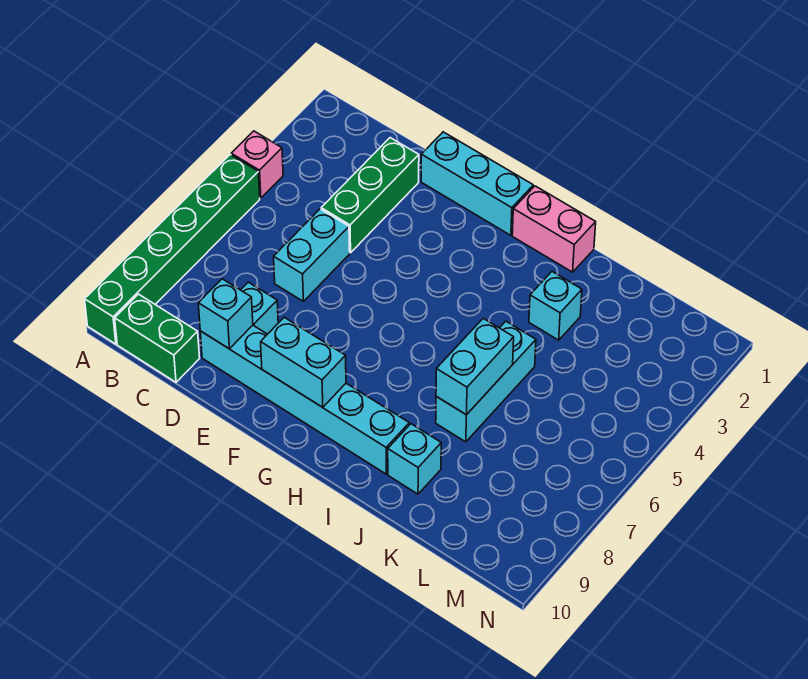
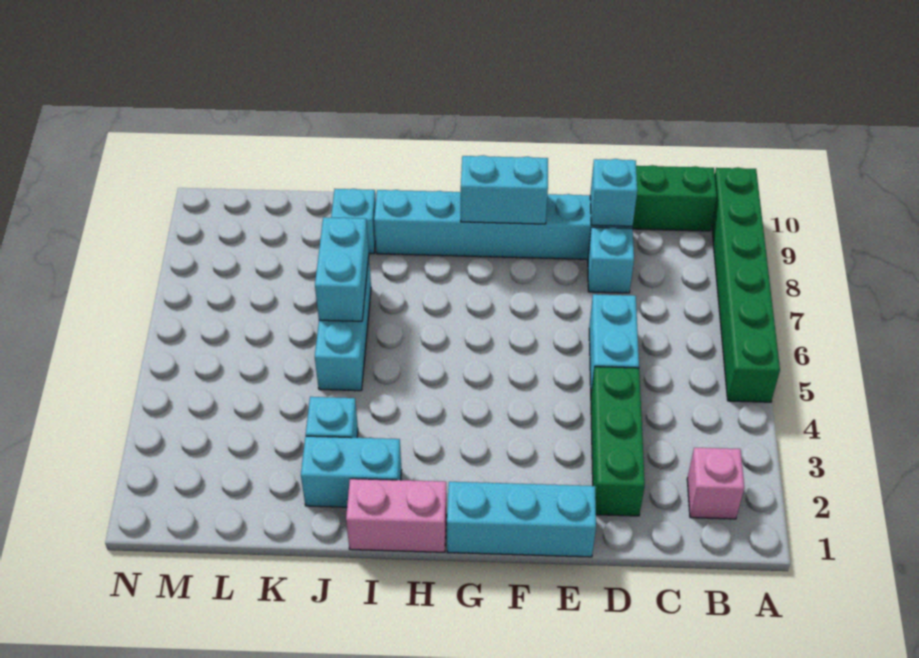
pink 1x1 brick [231,131,283,198] -> pink 1x1 brick moved to [687,448,744,519]
none -> cyan 1x2 brick [301,436,402,507]

